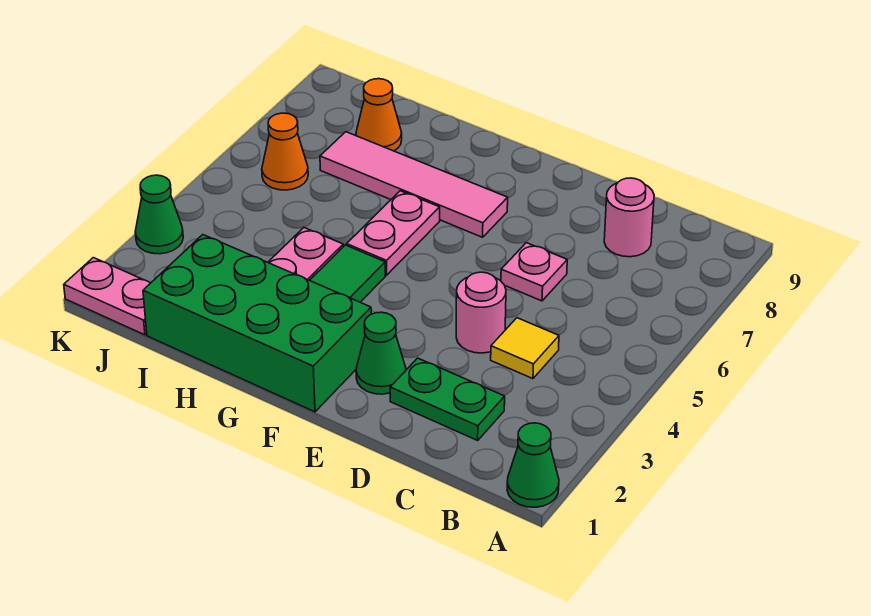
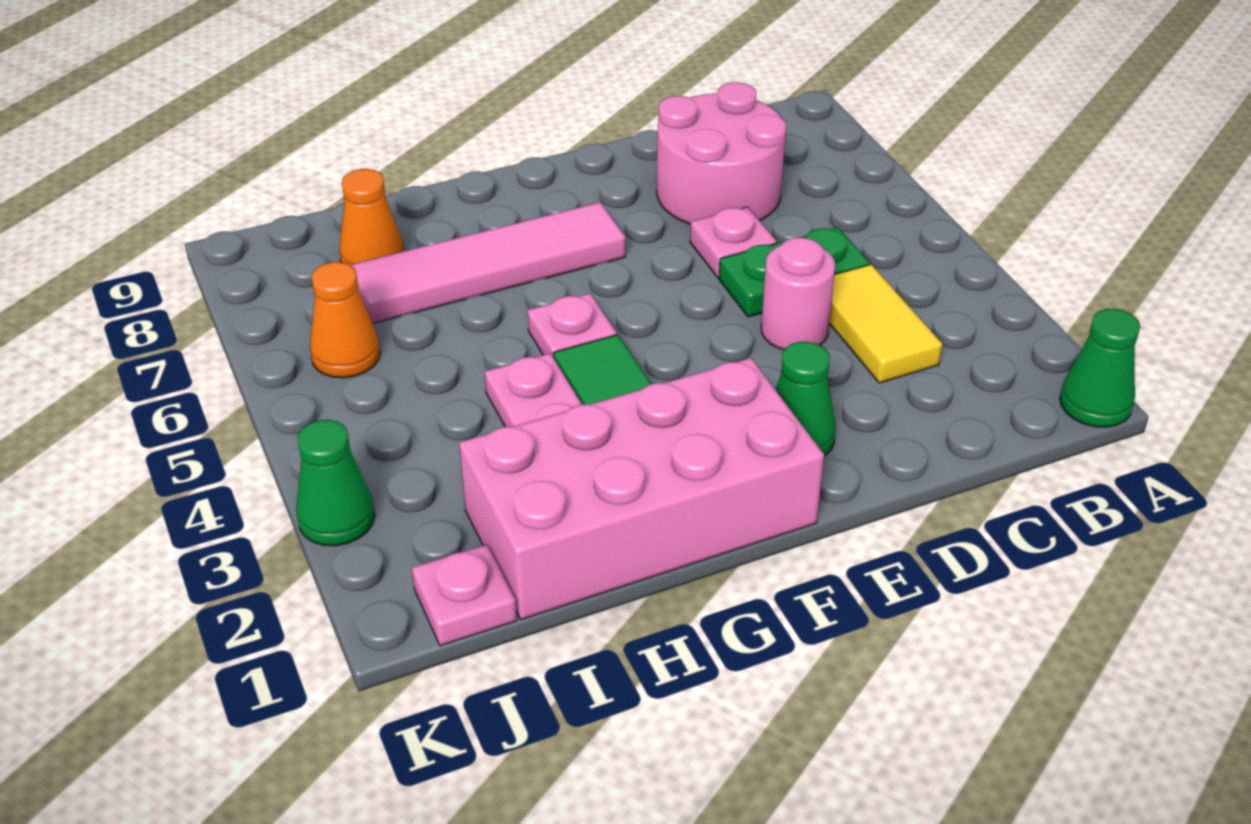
green 1x2 plate [390,358,505,440] -> green 1x2 plate moved to [719,227,870,317]
yellow 1x1 tile [491,318,559,379] -> yellow 1x2 tile [829,265,942,383]
pink 1x1 round brick [604,178,654,257] -> pink 2x2 round brick [657,82,786,224]
green 2x4 brick [143,235,371,412] -> pink 2x4 brick [459,358,824,619]
pink 1x2 plate [347,191,440,275] -> pink 1x1 plate [528,293,617,358]
pink 1x2 plate [64,258,150,335] -> pink 1x1 plate [412,544,517,646]

